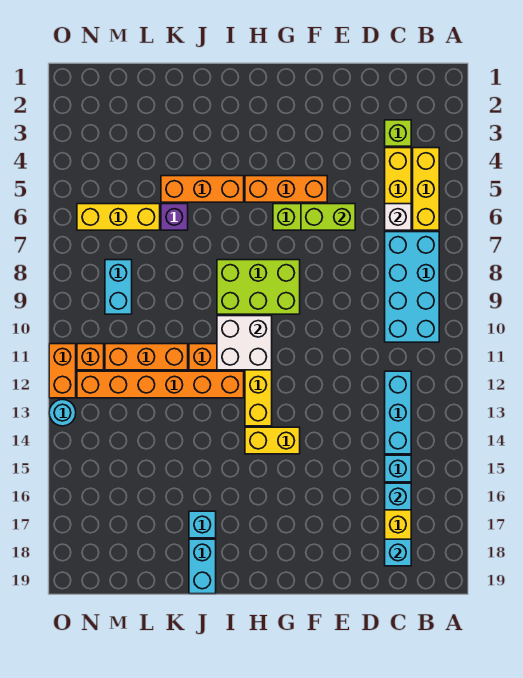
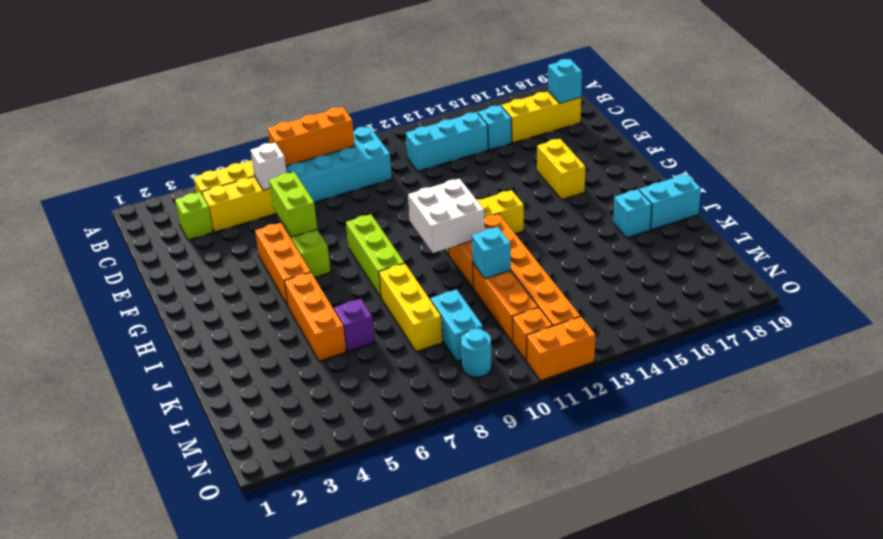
none -> orange 1x3 brick [268,107,355,166]
cyan 1x1 brick [385,483,411,510] -> cyan 1x1 brick moved to [472,227,511,279]
lime 2x3 brick [217,260,300,314] -> lime 1x3 brick [346,214,404,297]
yellow 1x2 brick [245,427,300,454] -> yellow 1x2 brick moved to [537,139,585,199]
yellow 1x3 brick [77,204,160,230] -> yellow 1x3 brick moved to [379,263,442,352]
cyan 1x2 brick [105,260,132,314] -> cyan 1x2 brick turned to [431,289,483,361]
cyan 1x1 round brick [49,399,76,426] -> cyan 1x1 round brick moved to [461,328,492,377]

